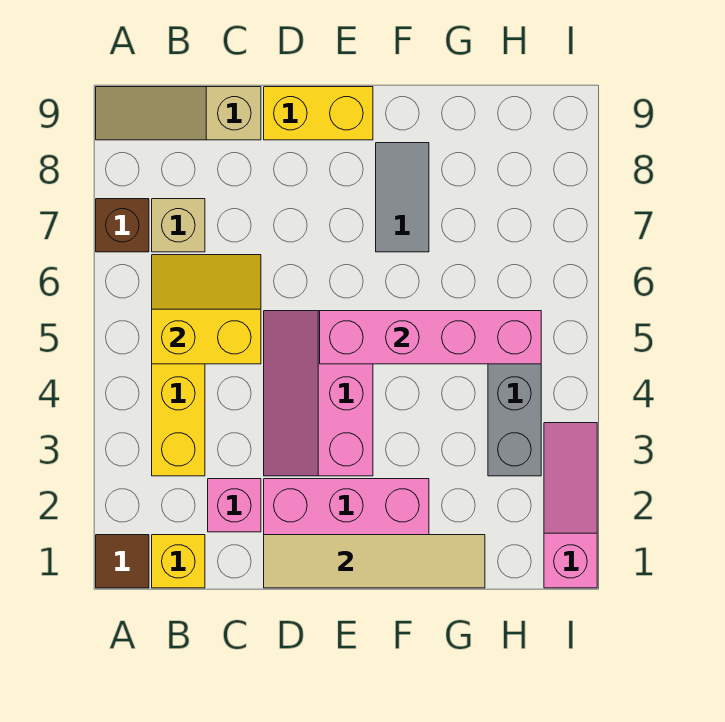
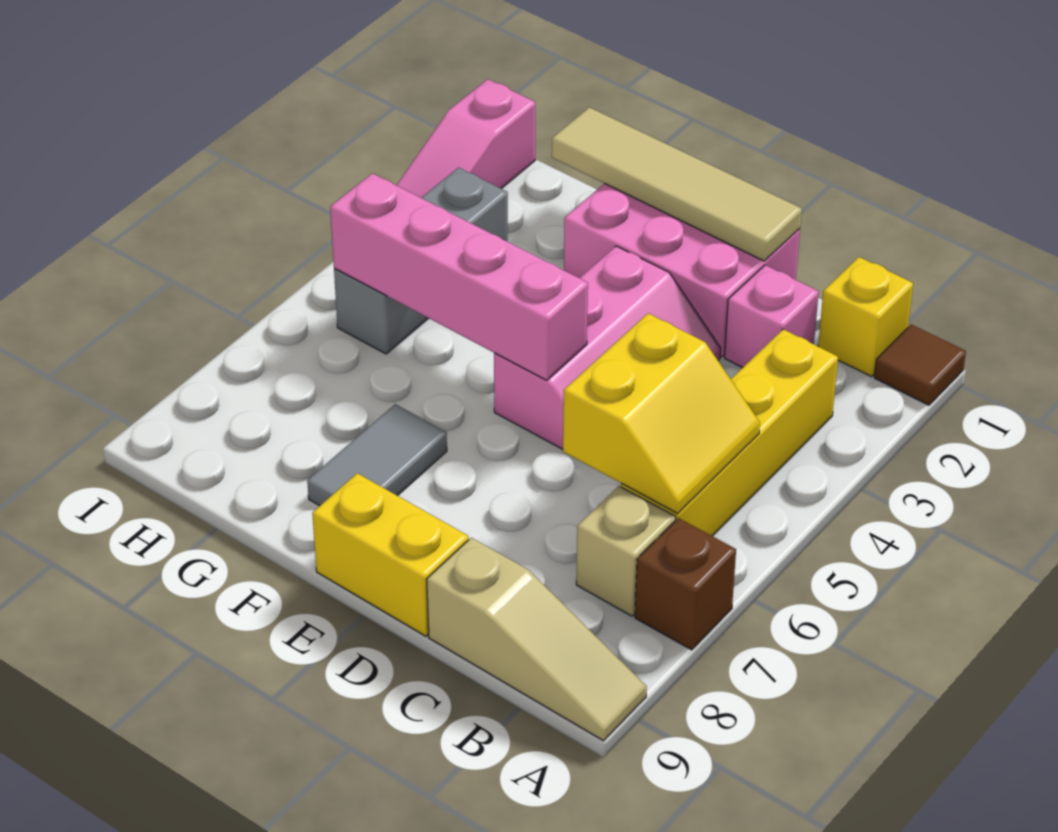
yellow 2x2 slope [152,255,261,364] -> yellow 2x2 slope turned to [563,313,760,513]

